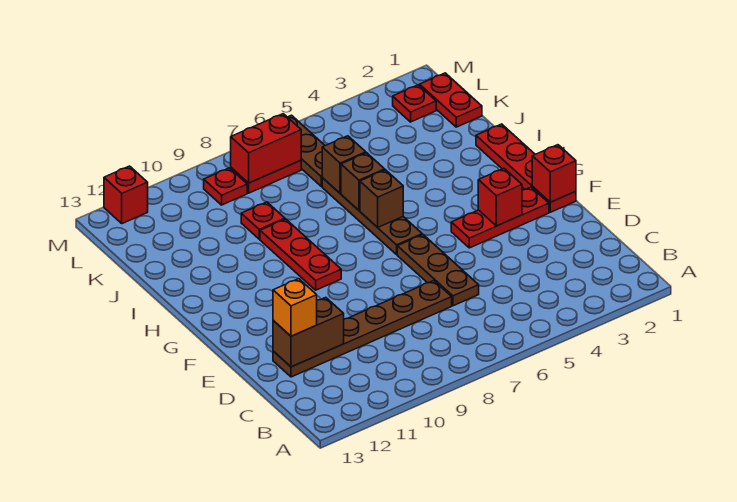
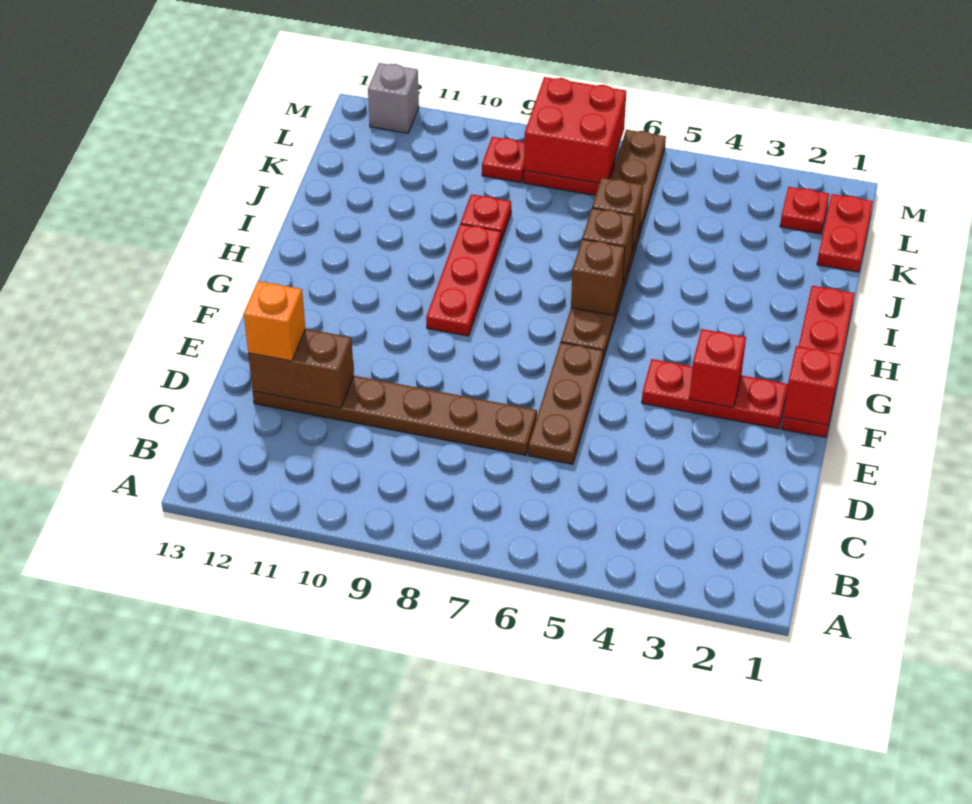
red 1x2 brick [231,114,301,183] -> red 2x2 brick [524,77,626,183]
red 1x1 brick [104,166,148,224] -> grey 1x1 brick [368,63,419,133]

